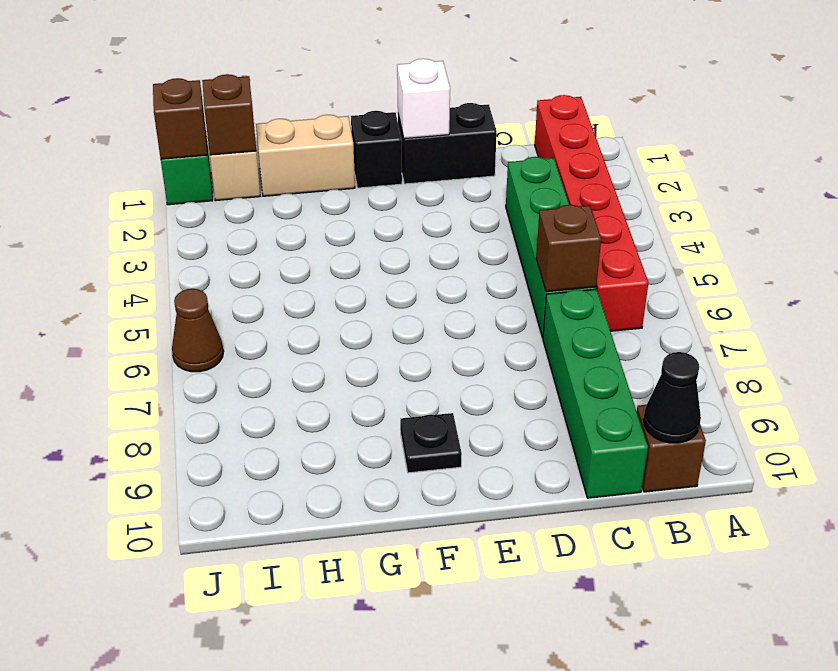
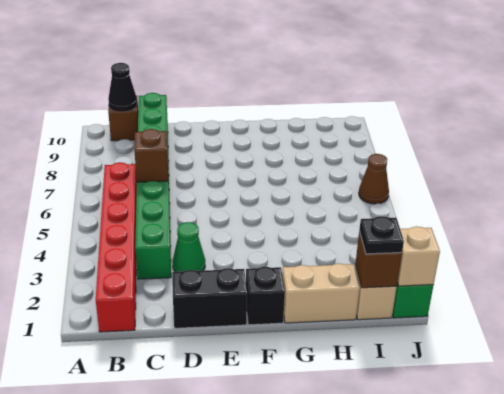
none -> green 1x1 cone [172,222,205,272]
white 1x1 brick [397,59,450,139] -> none
black 1x1 plate [400,413,462,473] -> black 1x1 plate moved to [359,216,404,254]
brown 1x1 brick [153,78,207,159] -> tan 1x1 brick [397,226,440,286]

